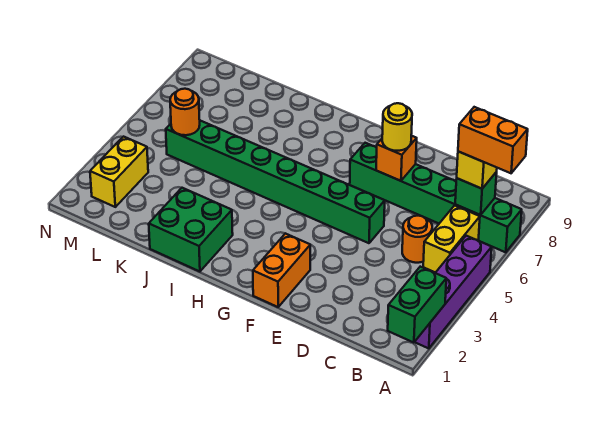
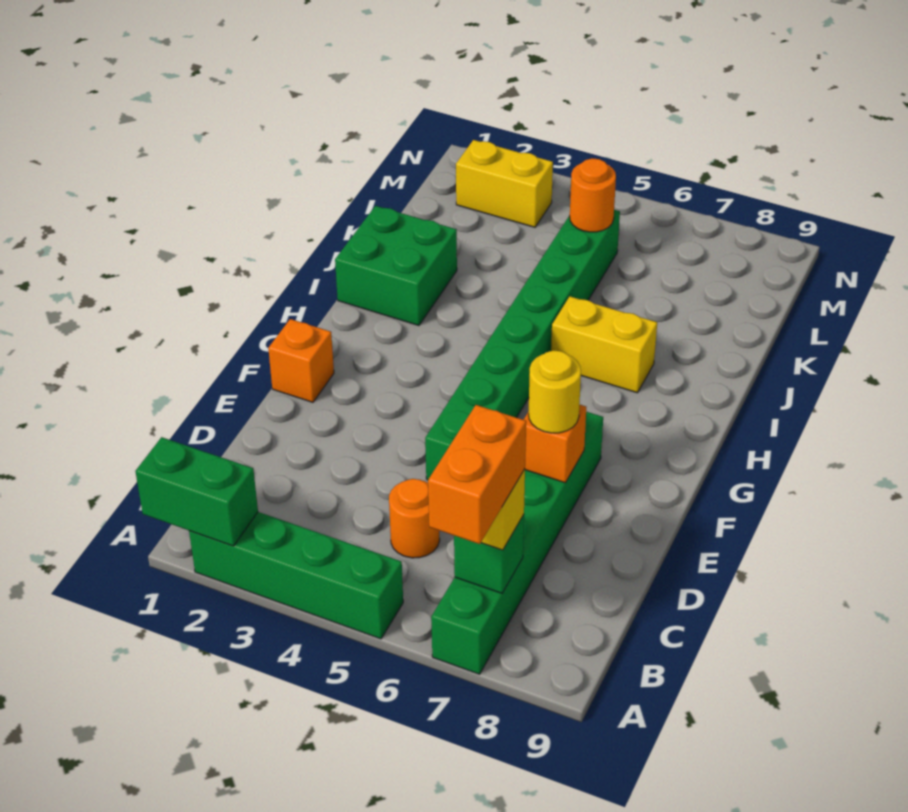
purple 1x4 brick [415,236,492,348] -> green 1x4 brick [189,512,403,639]
yellow 1x2 brick [423,206,480,273] -> yellow 1x2 brick moved to [551,296,657,393]
orange 1x2 brick [253,233,310,307] -> orange 1x1 brick [268,319,334,402]

